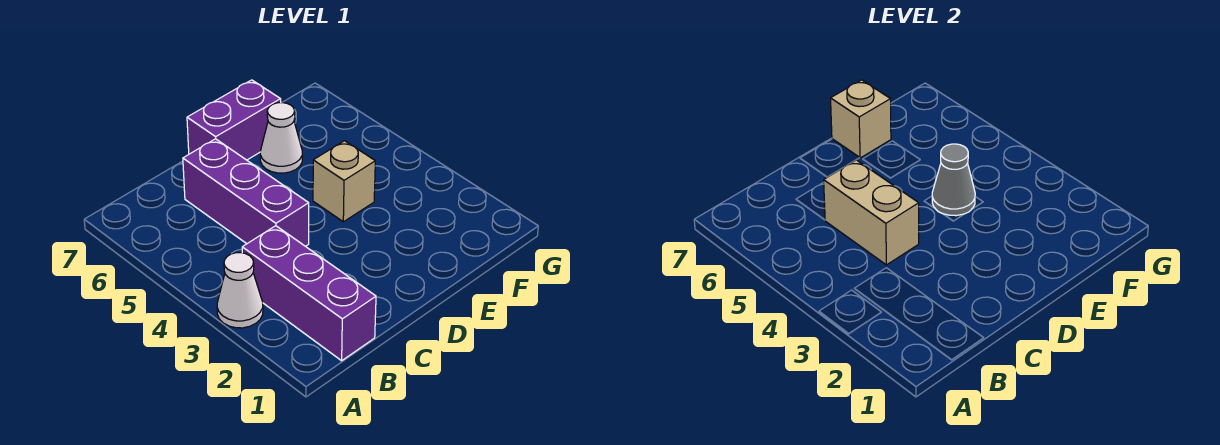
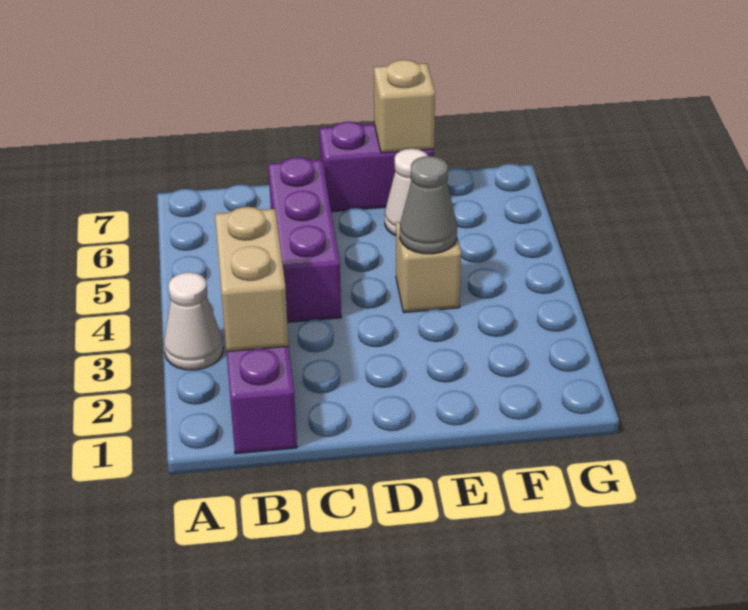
tan 1x2 brick [824,160,919,265] -> tan 1x2 brick moved to [215,207,289,352]

